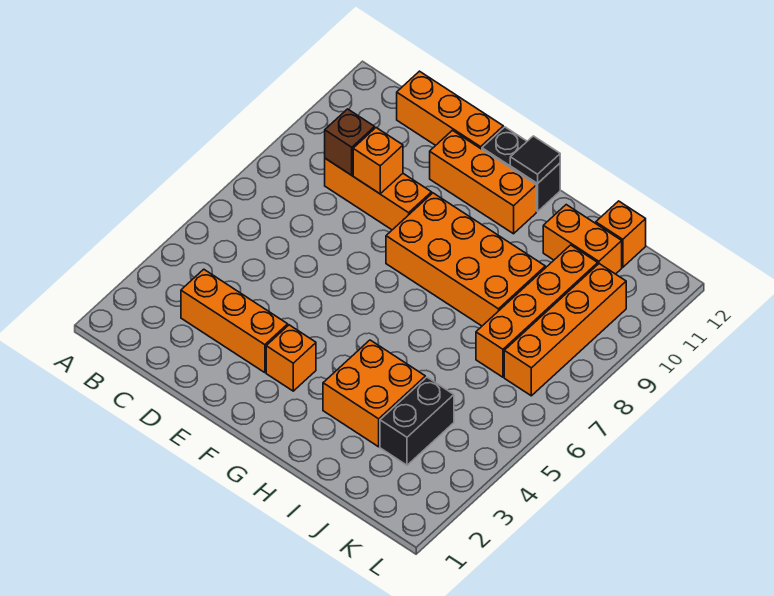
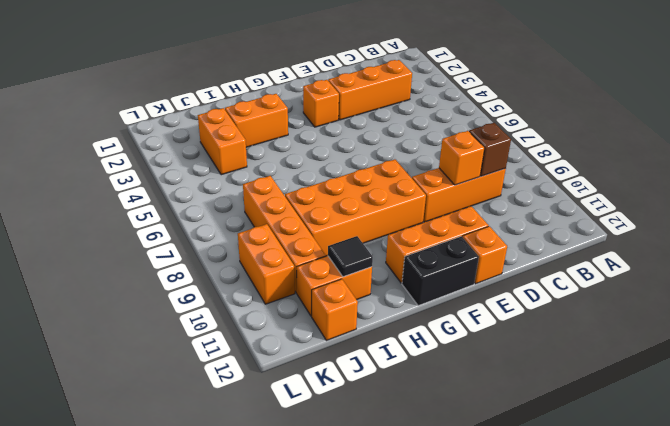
orange 1x3 brick [397,71,503,149] -> orange 1x1 brick [463,226,507,284]
black 1x1 tile [510,136,560,184] -> black 1x1 tile moved to [328,236,373,277]
orange 2x2 brick [323,340,425,447] -> orange 1x2 brick [225,94,288,147]
black 1x2 brick [380,377,454,465] -> orange 1x2 brick [198,108,247,175]
orange 1x4 brick [504,264,626,396] -> orange 1x2 brick [238,224,295,304]

